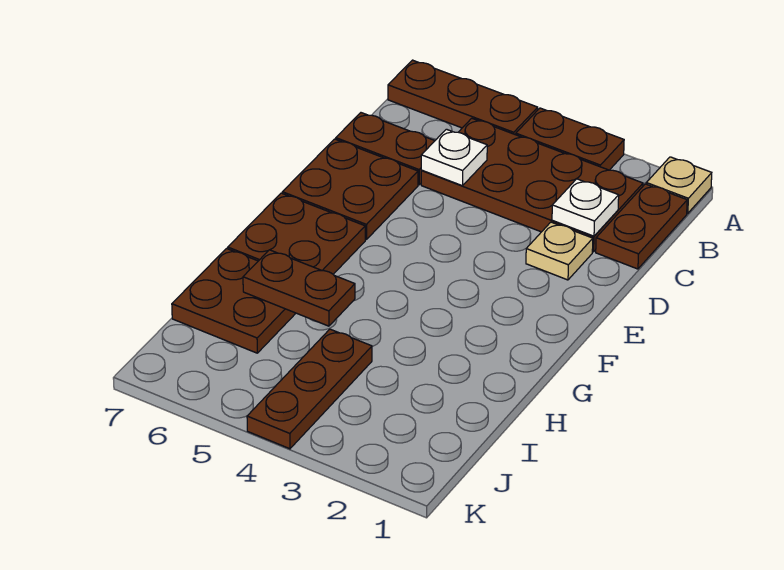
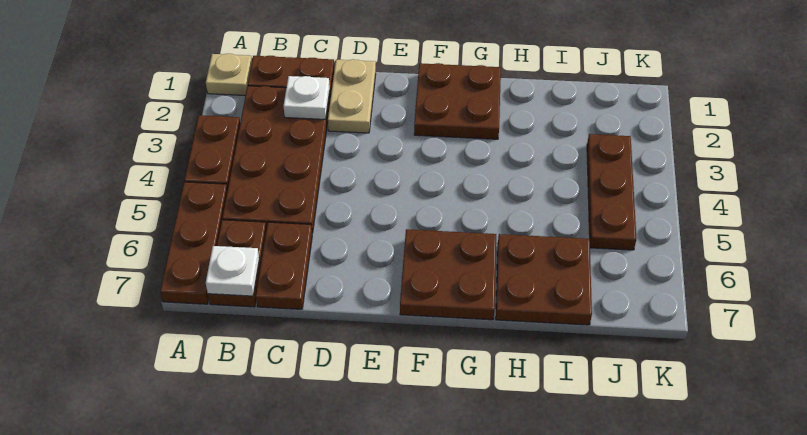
white 1x1 plate [421,129,487,186] -> white 1x1 plate moved to [206,246,259,296]
tan 1x1 plate [526,222,593,280] -> tan 1x2 plate [328,59,376,133]
brown 2x2 plate [282,139,418,240] -> brown 2x2 plate moved to [414,63,501,139]
brown 1x2 plate [243,250,355,326] -> brown 1x2 plate moved to [208,220,267,307]
brown 1x3 plate [247,329,372,449] -> brown 1x3 plate turned to [587,134,636,250]

